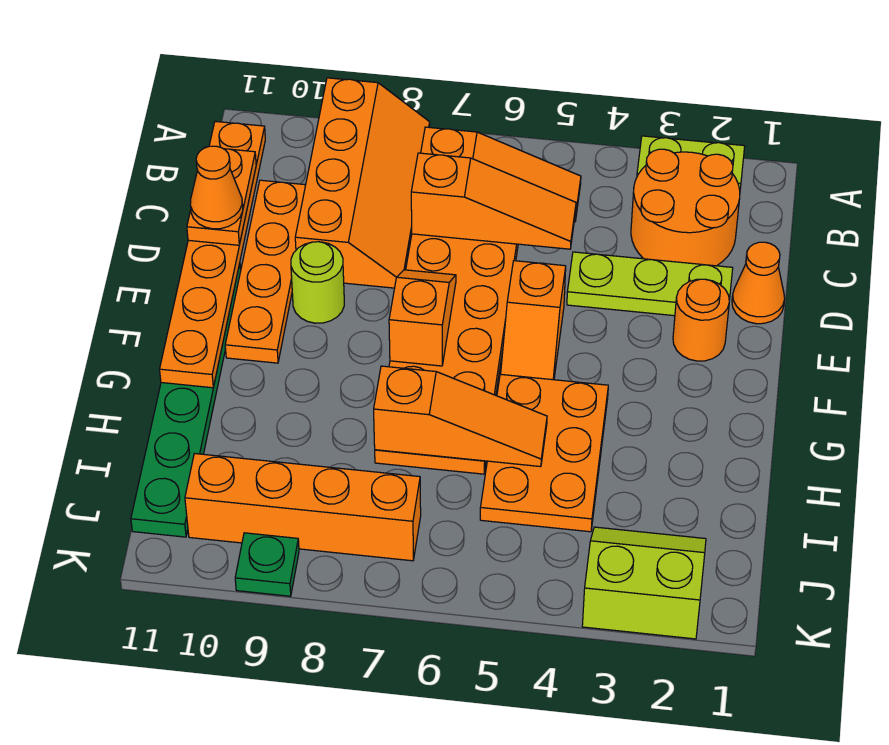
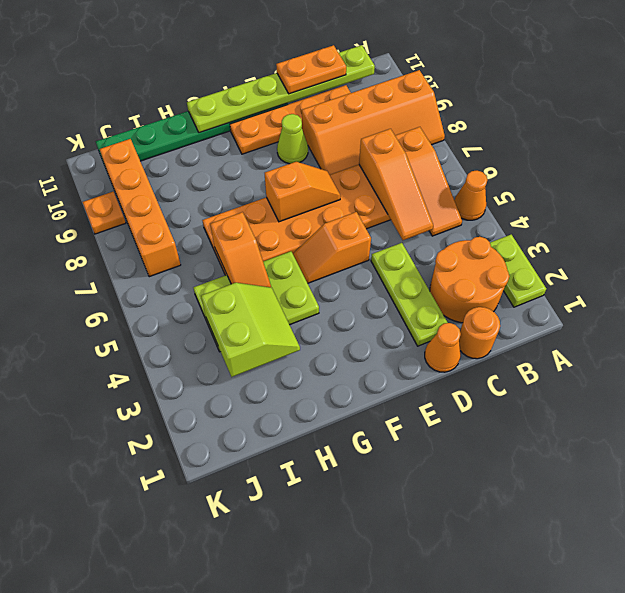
orange 1x6 plate [160,121,265,388] -> lime 1x6 plate [187,45,375,133]
orange 1x1 cone [190,146,243,229] -> orange 1x1 cone moved to [454,171,487,220]
orange 1x1 round brick [673,279,729,361] -> orange 1x1 round brick moved to [459,307,500,359]
lime 1x1 round brick [291,242,344,323] -> lime 1x1 cone [277,114,308,164]
orange 2x3 plate [480,374,608,532] -> lime 2x3 plate [194,251,319,352]
orange 1x3 slope [374,366,547,467] -> orange 1x2 slope [210,212,271,287]
lime 2x2 slope [582,527,706,639] -> lime 2x2 slope moved to [201,283,300,377]
green 1x1 plate [235,533,299,596] -> orange 1x1 plate [83,192,126,234]

